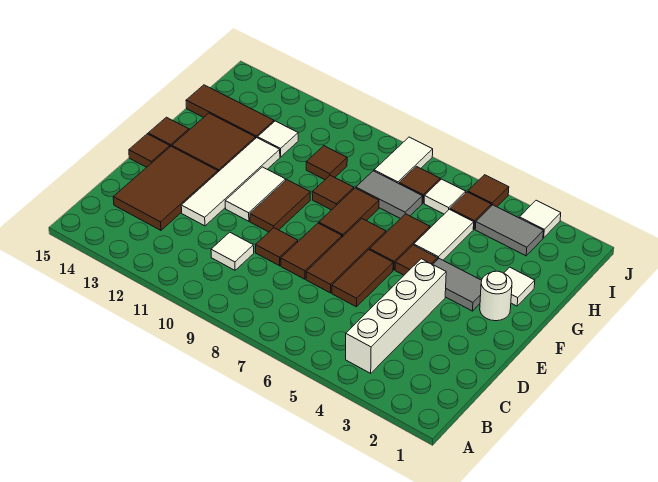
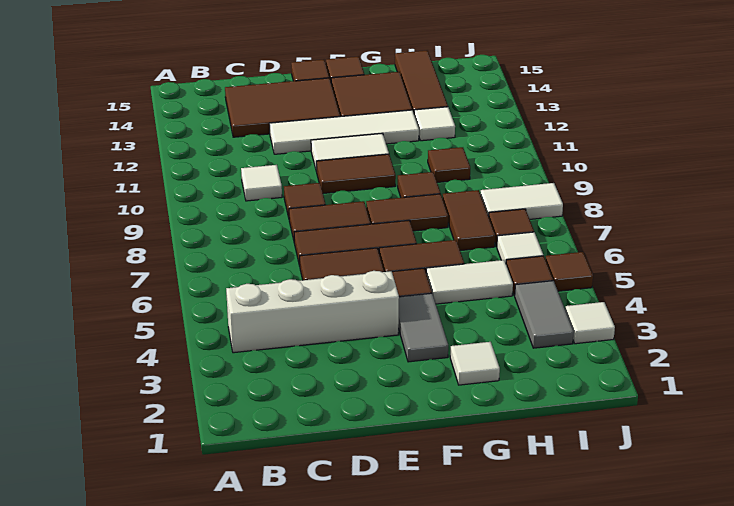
white 1x1 round brick [480,271,512,321] -> none
grey 1x2 tile [356,171,422,219] -> brown 1x2 tile [443,190,495,251]

